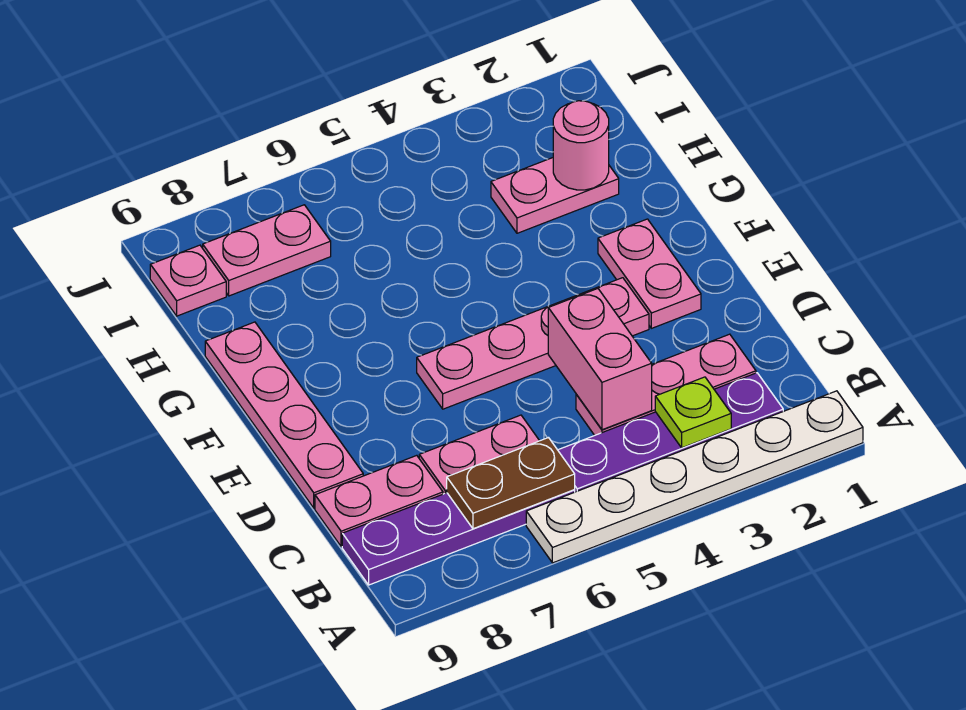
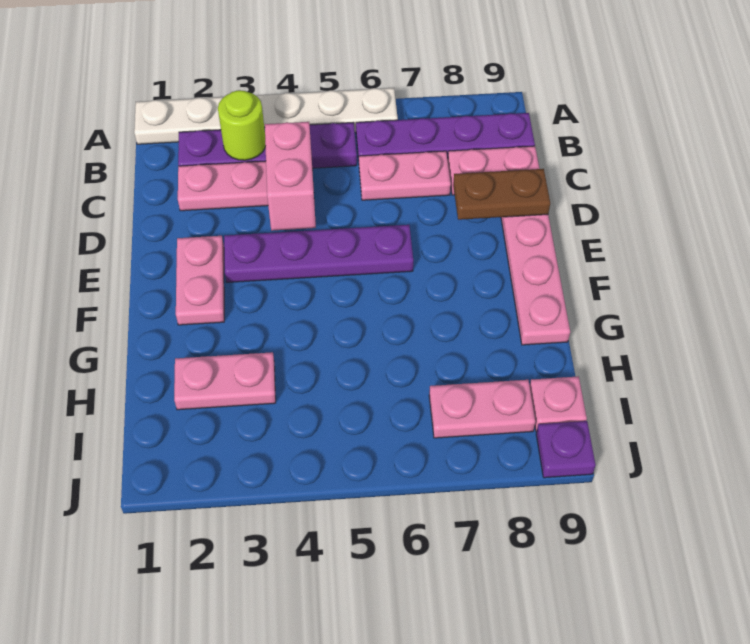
lime 1x1 plate [655,377,731,448] -> lime 1x1 round brick [218,90,266,160]
brown 1x2 plate [447,438,575,529] -> brown 1x2 plate moved to [453,169,550,220]
pink 1x4 plate [417,278,649,409] -> purple 1x4 plate [224,225,413,282]
pink 1x1 round brick [553,101,609,190] -> none
none -> purple 1x1 plate [536,421,596,478]

